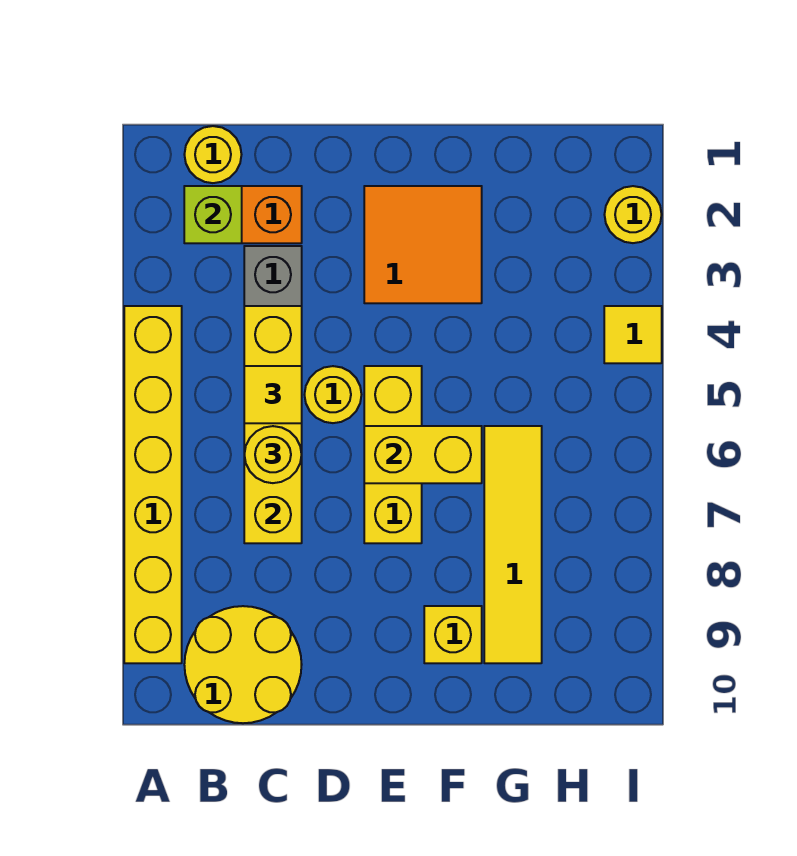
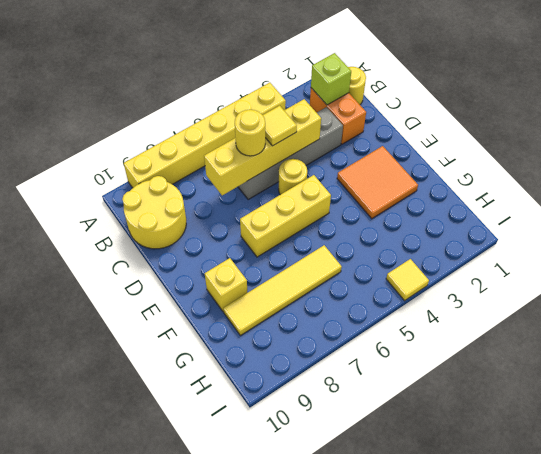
yellow 1x2 brick [364,426,482,483] -> none
yellow 1x1 round brick [604,186,662,243] -> none

